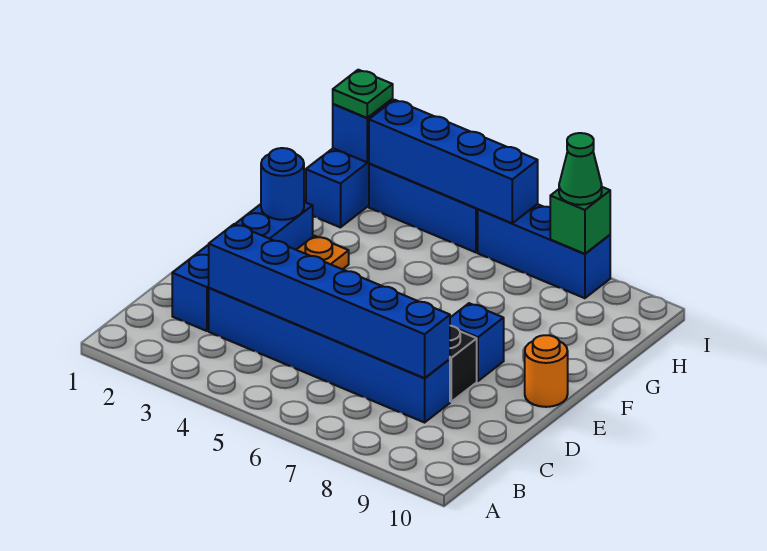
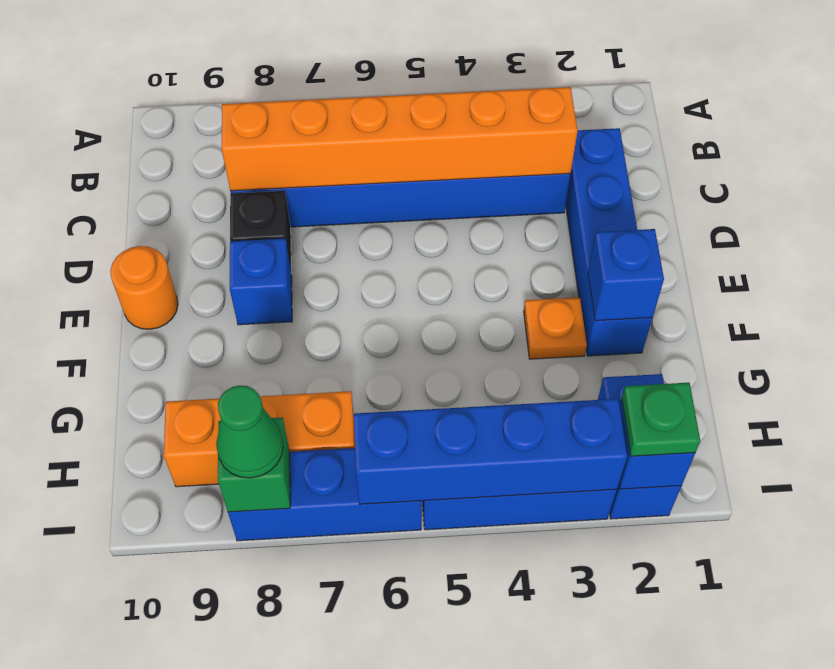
blue 1x6 brick [208,224,450,378] -> orange 1x6 brick [222,87,578,191]
blue 1x1 round brick [261,148,304,220] -> blue 1x1 brick [588,229,664,321]
none -> orange 1x3 brick [164,391,355,487]

